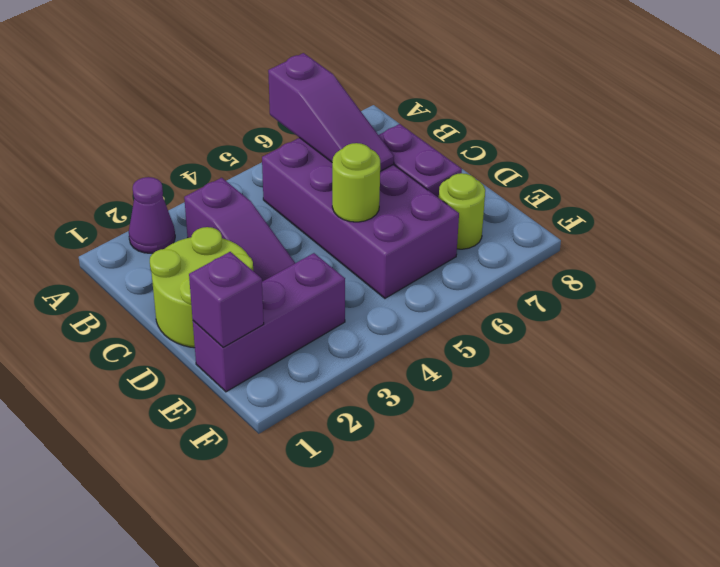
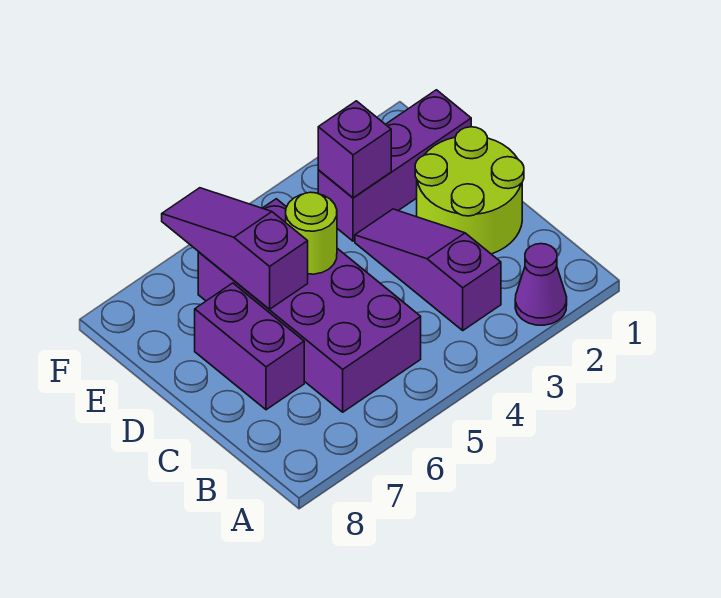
purple 1x3 slope [268,53,394,171] -> purple 1x3 slope moved to [162,188,308,309]
purple 1x1 brick [189,252,264,347] -> purple 1x1 brick moved to [318,101,391,198]
lime 1x1 round brick [439,173,485,249] -> none

